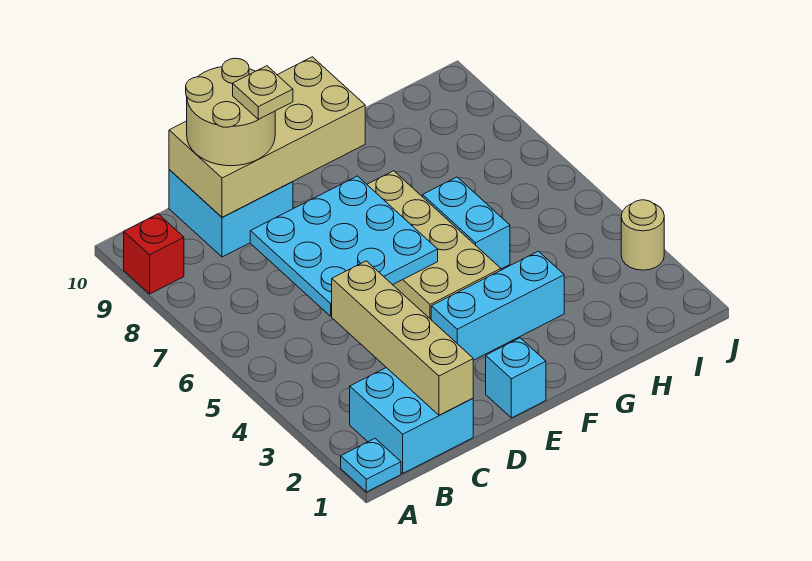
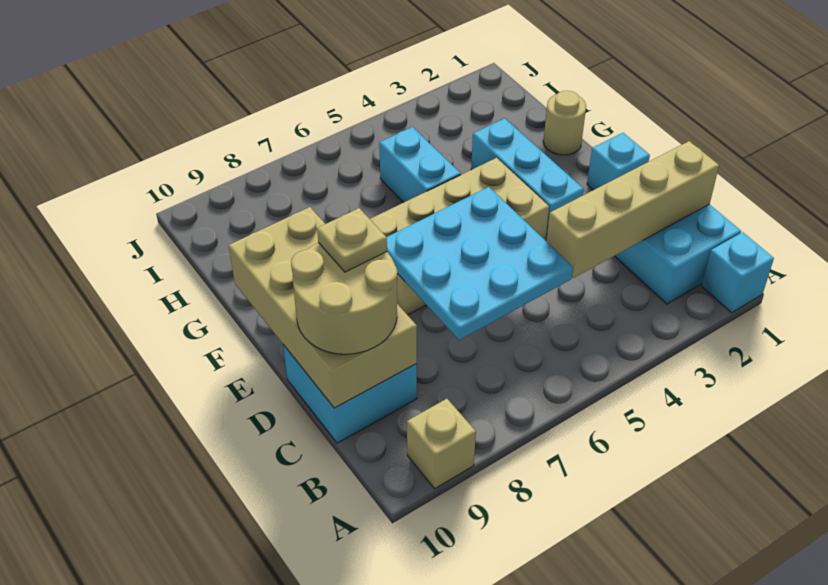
cyan 1x1 plate [341,438,401,492] -> cyan 1x1 brick [702,232,774,313]
red 1x1 brick [124,214,184,294] -> tan 1x1 brick [407,399,476,489]
cyan 1x2 brick [423,177,510,269] -> cyan 1x2 brick turned to [379,127,461,203]
tan 1x1 round brick [621,200,664,270] -> tan 1x1 round brick moved to [543,91,586,155]

